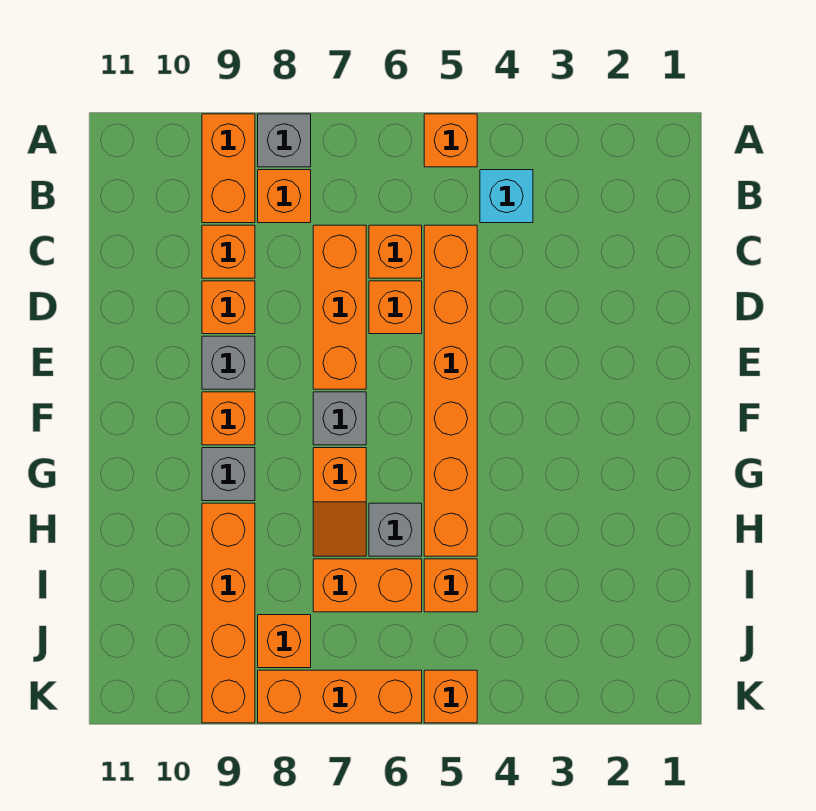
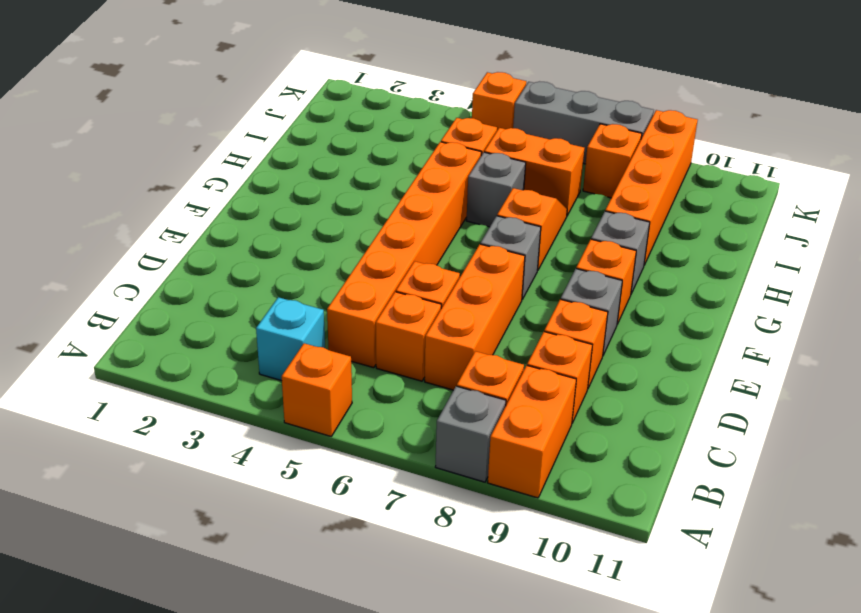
orange 1x3 brick [258,670,422,723] -> grey 1x3 brick [513,81,654,164]

